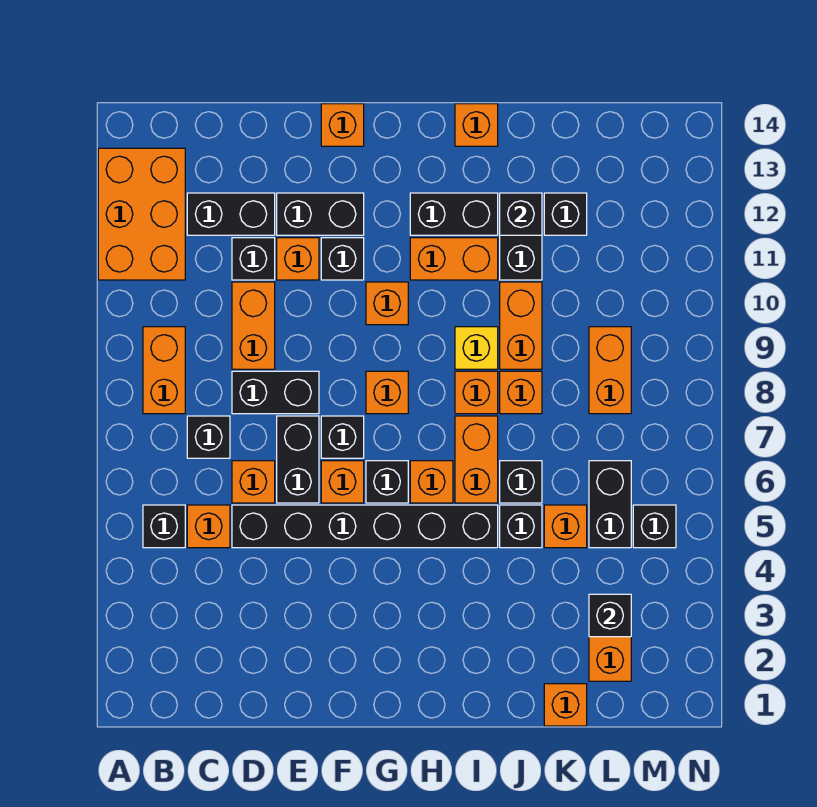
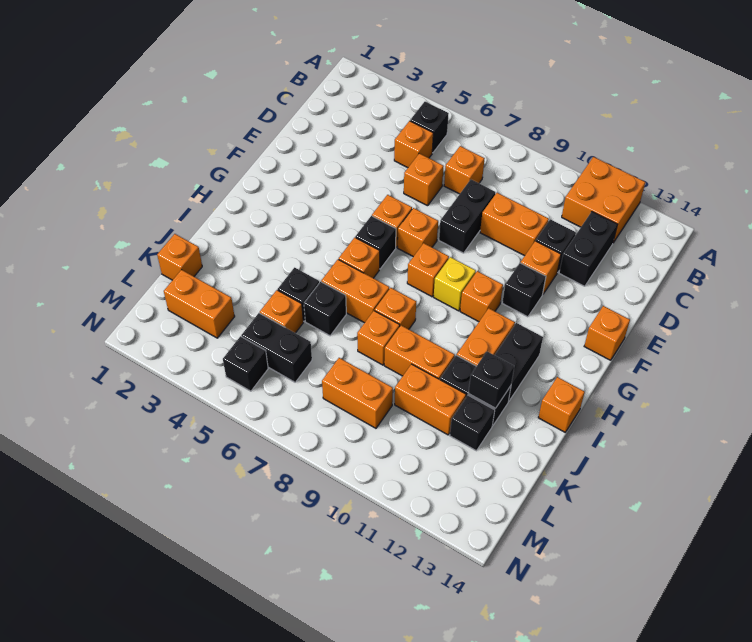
orange 2x3 brick [98,148,185,280] -> orange 2x2 brick [562,157,645,243]
orange 1x2 brick [143,327,185,414] -> orange 1x2 brick moved to [395,364,466,435]
black 1x1 brick [187,416,230,458] -> orange 1x1 brick [444,146,485,194]
black 1x6 brick [232,505,498,548] -> none
black 1x2 brick [277,416,319,503] -> none
black 1x2 brick [277,193,364,235] -> none
black 1x1 brick [321,416,364,458] -> orange 1x1 brick [398,208,438,257]
yellow 1x1 brick [455,327,498,369] -> yellow 1x1 brick moved to [434,257,476,311]
black 1x1 brick [589,594,631,637] -> none

